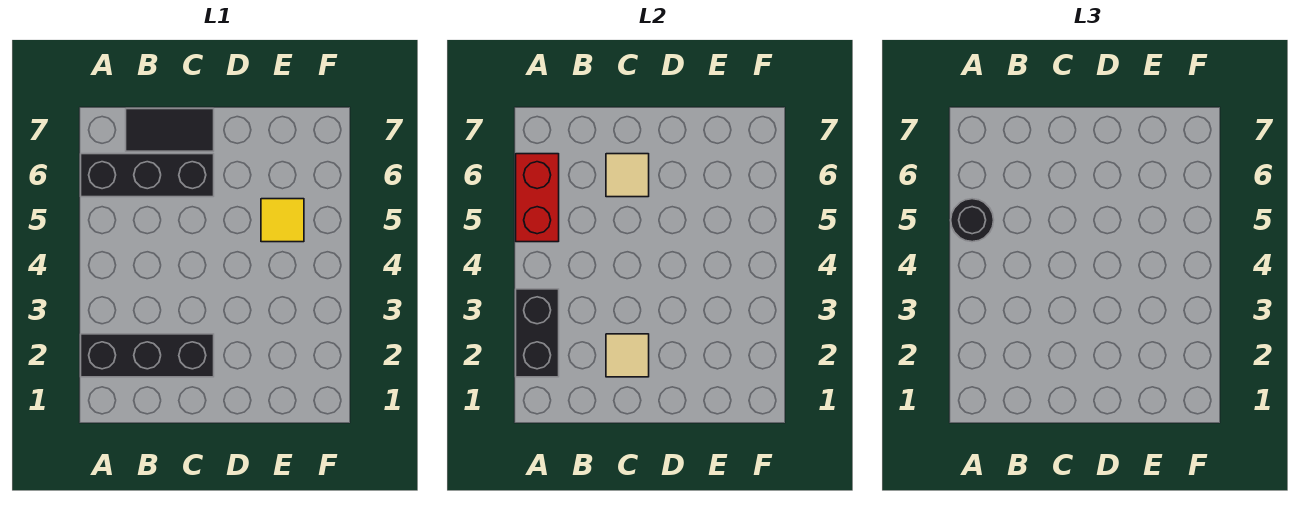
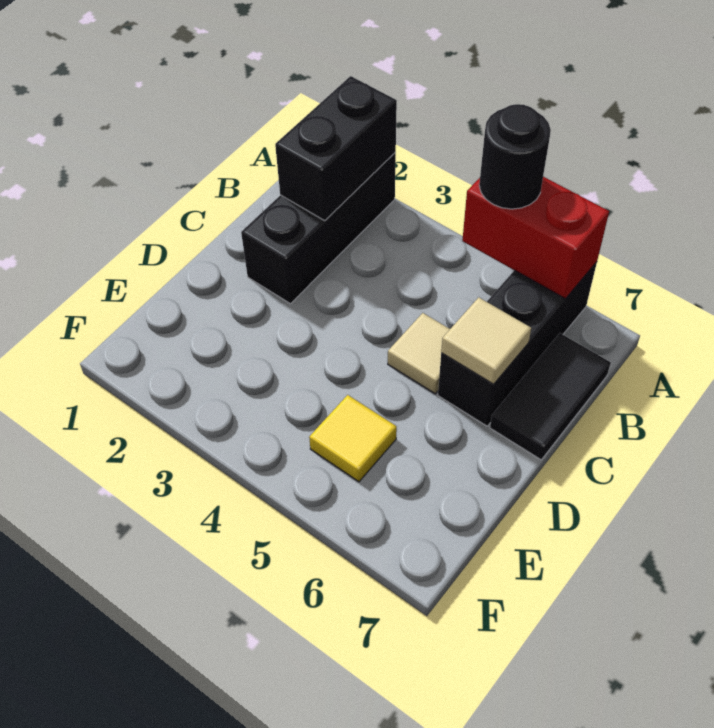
black 1x2 brick [516,289,559,377] -> black 1x2 brick turned to [275,76,397,220]
tan 1x1 tile [606,334,649,377] -> tan 1x1 tile moved to [388,313,450,394]

